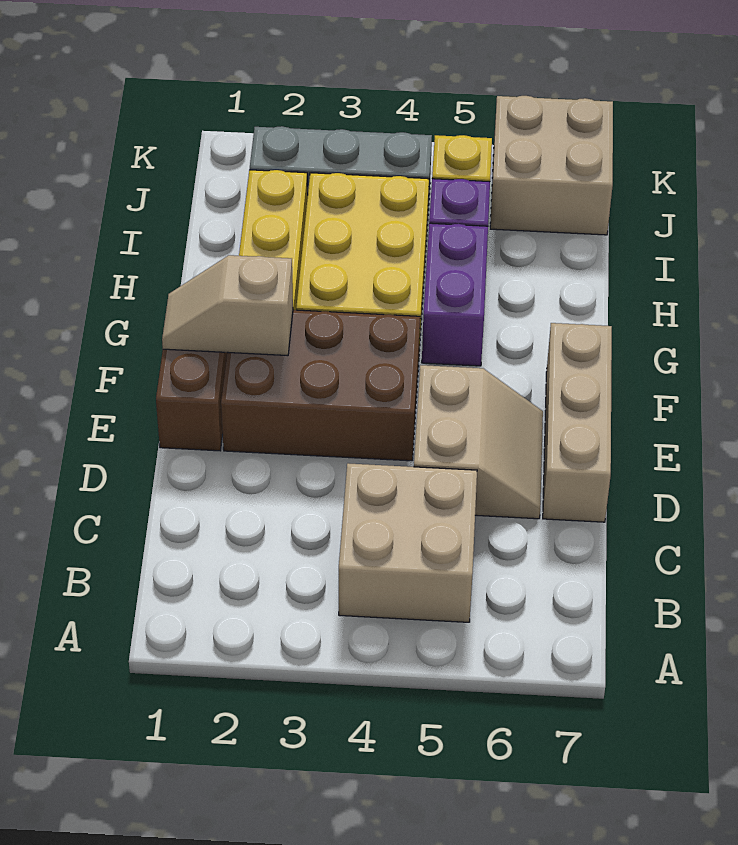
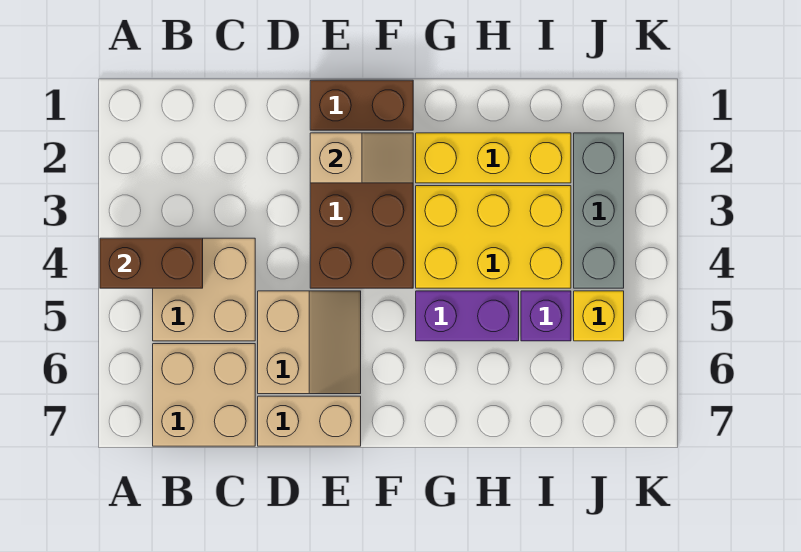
none -> brown 1x2 brick [100,238,203,288]
tan 2x2 slope [414,365,543,519] -> tan 2x2 slope turned to [258,291,361,394]
tan 1x3 brick [543,323,612,522] -> tan 1x2 brick [258,396,361,446]
tan 1x2 slope [162,255,293,356] -> tan 1x2 slope turned to [310,133,413,183]
tan 2x2 brick [490,96,613,235] -> tan 2x2 brick moved to [153,344,255,446]

